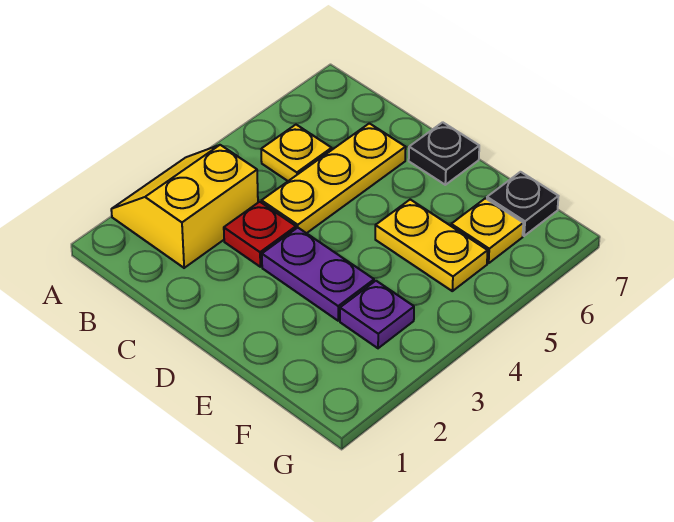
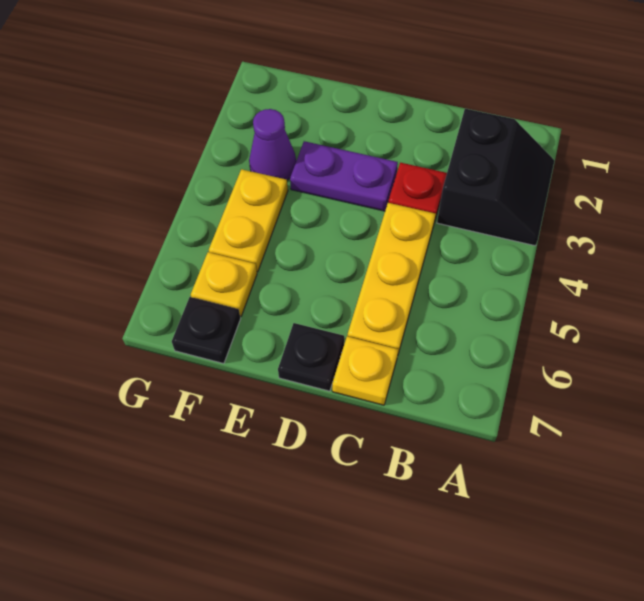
yellow 2x2 slope [111,145,258,268] -> black 2x2 slope [437,109,554,246]
yellow 1x1 plate [261,125,332,181] -> yellow 1x1 plate moved to [332,336,398,405]
yellow 1x2 plate [375,200,488,291] -> yellow 1x2 plate turned to [209,169,288,272]
purple 1x1 plate [340,281,414,348] -> purple 1x1 cone [249,109,296,180]

